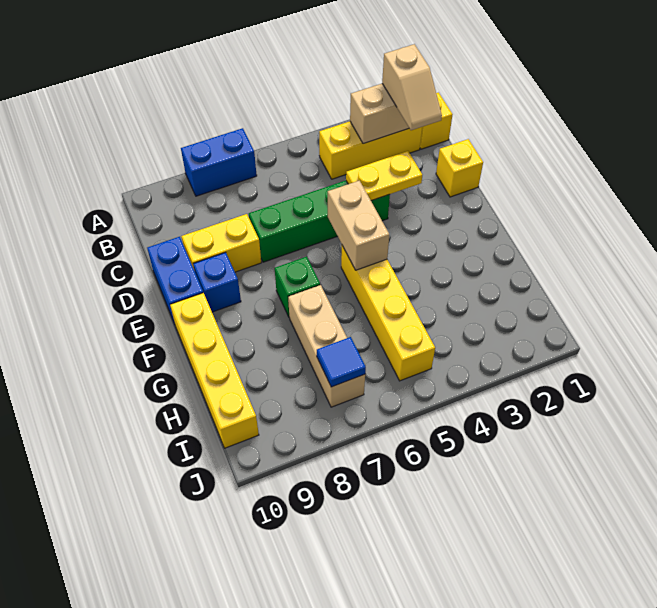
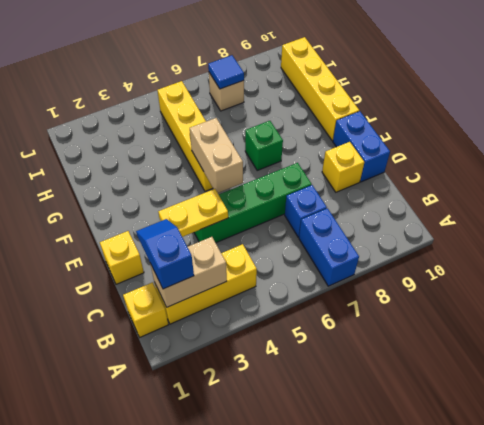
blue 1x2 brick [181,128,257,196] -> blue 1x2 brick turned to [299,208,359,286]
tan 1x2 slope [382,44,442,130] -> blue 1x2 slope [136,219,194,289]
yellow 1x2 brick [181,214,261,272] -> yellow 1x1 brick [322,142,364,192]
blue 1x1 brick [193,252,241,312] -> blue 1x1 brick moved to [285,185,327,237]
tan 1x3 brick [288,285,365,407] -> tan 1x1 brick [209,73,244,111]

